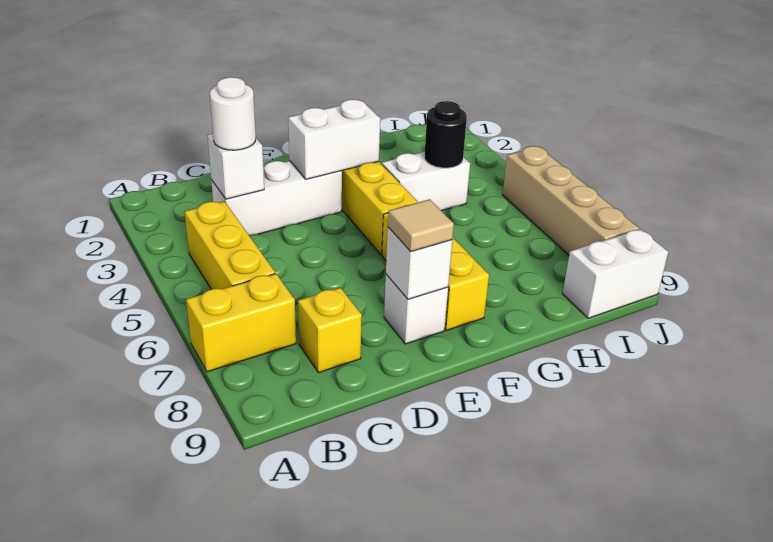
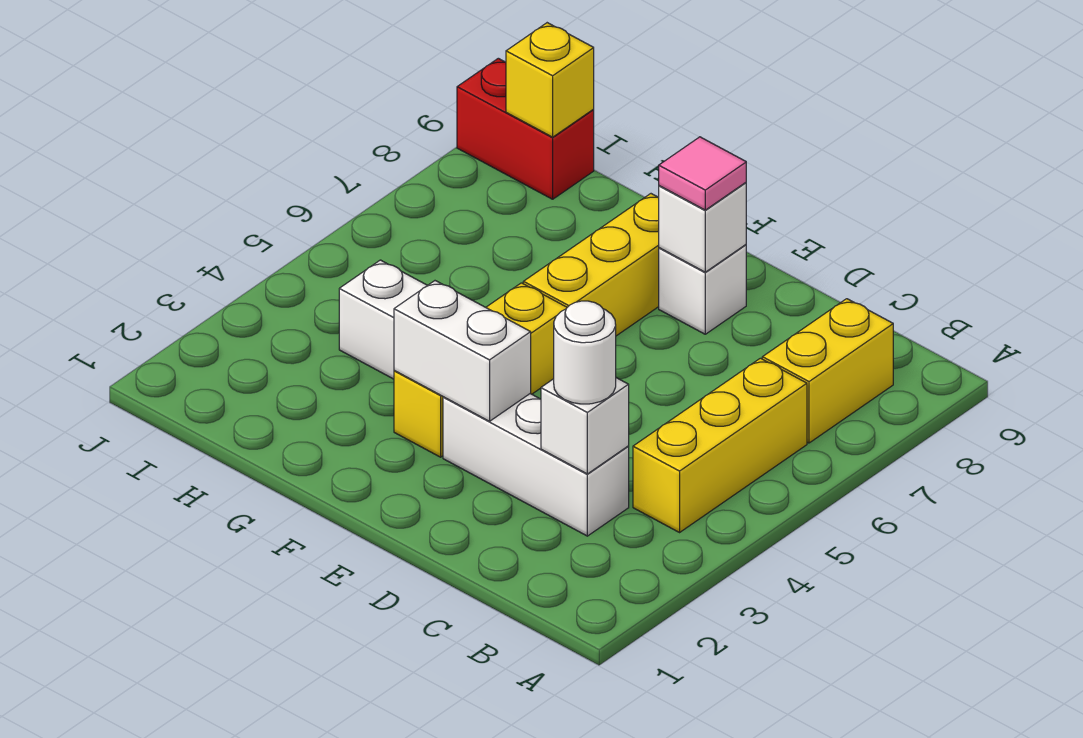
yellow 1x2 brick [186,274,296,372] -> yellow 1x2 brick turned to [762,299,893,443]
yellow 1x1 brick [298,288,362,373] -> yellow 1x1 brick moved to [506,23,594,137]
tan 1x1 tile [388,199,454,252] -> pink 1x1 tile [659,137,746,210]
black 1x1 round brick [424,101,467,168] -> none
white 1x2 brick [563,229,668,318] -> red 1x2 brick [457,58,594,199]
tan 1x4 brick [502,146,639,255] -> none

